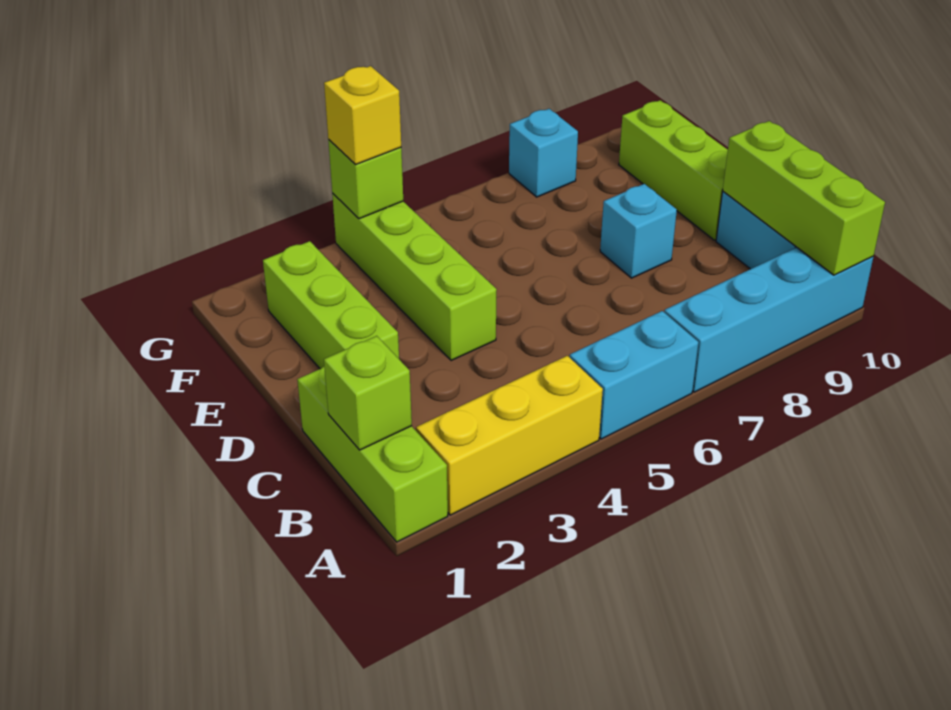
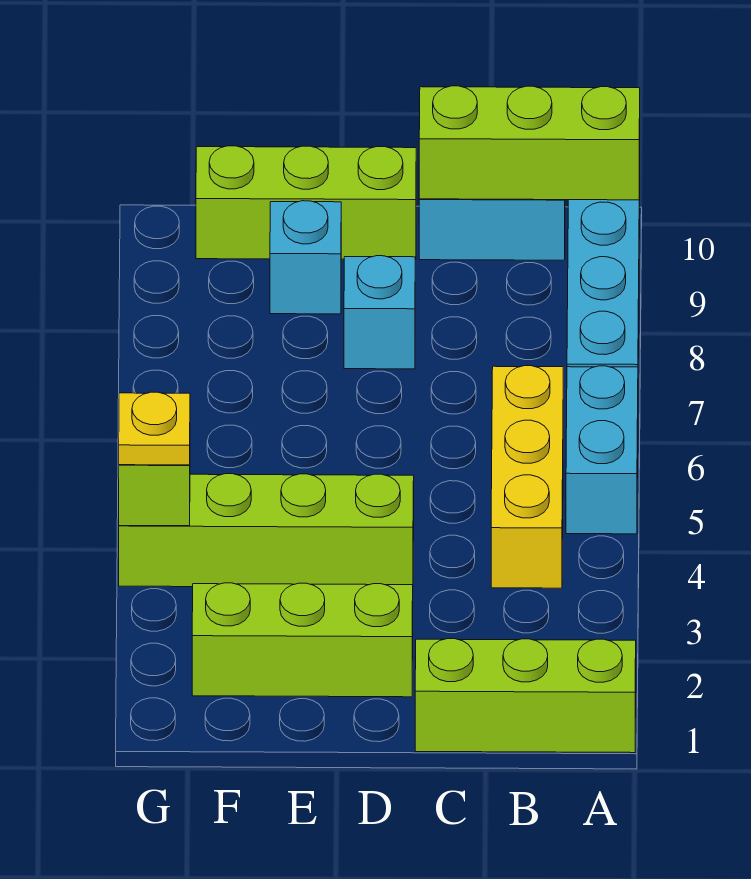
yellow 1x3 brick [416,356,603,515] -> yellow 1x3 brick moved to [491,366,563,588]
lime 1x1 brick [324,336,412,450] -> none
yellow 1x1 brick [324,66,401,164] -> yellow 1x1 plate [119,392,190,465]
cyan 1x1 brick [509,109,578,197] -> cyan 1x1 brick moved to [270,201,341,314]

